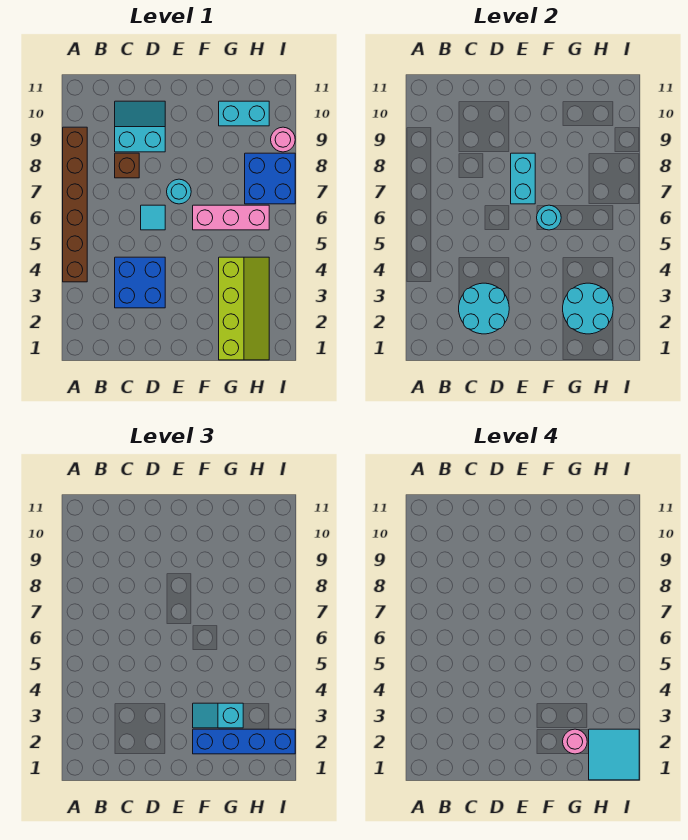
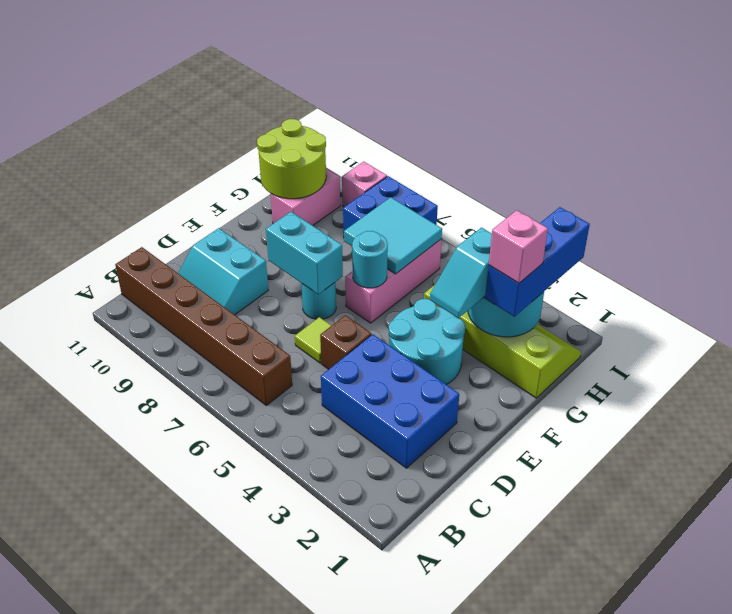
brown 1x6 brick [63,127,87,282] -> brown 1x6 brick moved to [115,247,292,405]
cyan 2x2 round brick [459,283,509,334] -> cyan 2x2 round brick moved to [389,299,465,385]
blue 2x2 brick [115,257,165,308] -> blue 2x3 brick [321,334,459,468]
brown 1x1 brick [115,153,139,178] -> brown 1x1 brick moved to [320,315,372,369]
cyan 2x2 slope [115,101,165,152] -> cyan 2x2 slope turned to [178,228,268,315]
cyan 1x1 tile [141,205,165,230] -> lime 1x1 tile [295,317,331,363]
blue 1x4 brick [193,729,295,754] -> blue 1x3 brick [485,207,590,317]
pink 1x1 round brick [563,729,587,754] -> pink 1x1 brick [489,210,548,283]
cyan 1x2 brick [219,101,269,126] -> pink 1x2 brick [271,168,340,226]
none -> lime 2x2 round brick [257,119,326,199]
cyan 2x2 tile [589,729,639,780] -> cyan 2x2 tile moved to [344,197,442,274]
pink 1x1 round brick [271,127,295,152] -> pink 1x1 brick [342,162,387,207]

